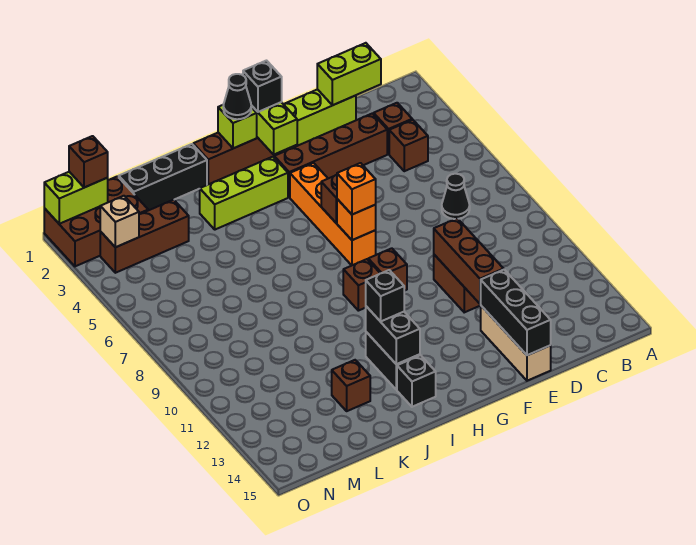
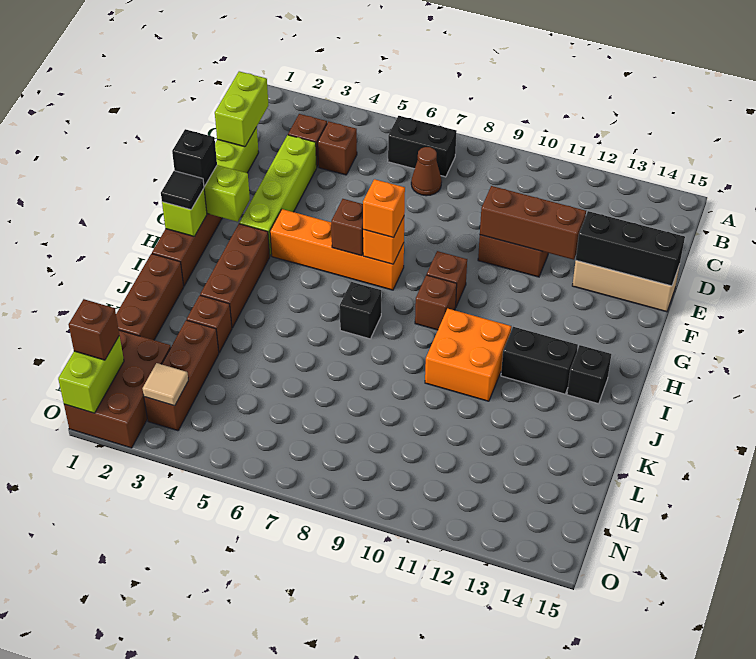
black 1x1 cone [442,174,470,219] -> brown 1x1 cone [411,147,442,196]
brown 1x4 brick [274,113,387,197] -> lime 1x4 brick [239,135,317,256]
black 1x1 cone [223,74,251,119] -> black 1x1 tile [161,171,204,210]
lime 1x3 brick [200,157,288,230] -> brown 1x3 brick [200,224,270,328]
none -> orange 2x2 brick [425,309,511,401]
black 1x2 brick [366,306,420,364] -> black 1x2 brick moved to [388,116,457,177]
black 1x1 brick [366,270,404,322] -> black 1x1 brick moved to [340,282,381,339]
black 1x3 brick [119,144,207,210] -> brown 1x3 brick [116,254,184,340]
brown 1x1 brick [332,360,370,411] -> brown 1x1 brick moved to [187,295,232,353]
tan 1x1 brick [100,196,139,247] -> tan 1x1 tile [143,363,188,406]

